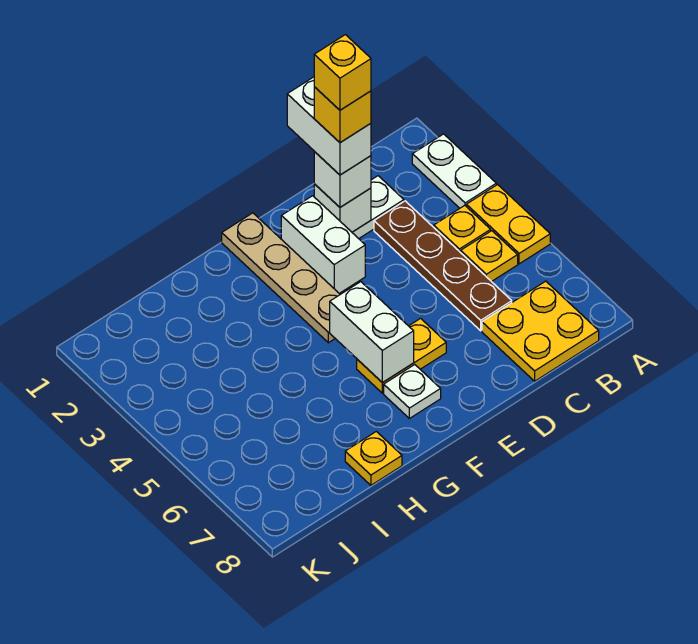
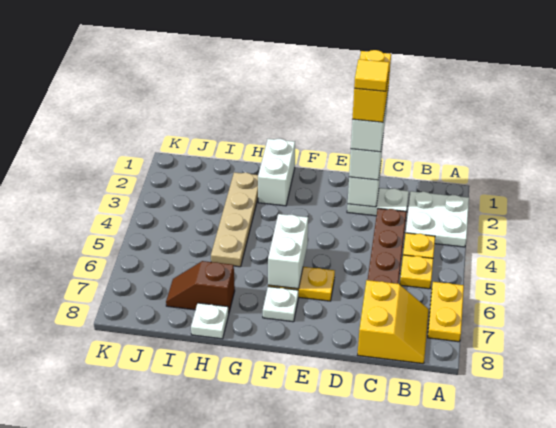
white 1x2 plate [412,134,496,208] -> white 2x2 plate [406,191,469,247]
yellow 1x2 plate [466,185,550,264] -> yellow 1x2 plate moved to [428,282,464,342]
yellow 2x2 plate [482,281,599,381] -> yellow 2x2 slope [358,280,429,364]
yellow 1x1 brick [314,87,371,143] -> yellow 1x2 brick [352,50,391,122]
yellow 1x1 brick [314,35,371,110] -> yellow 1x1 tile [354,59,389,91]
white 1x2 brick [281,196,365,293] -> white 1x2 brick moved to [258,139,295,206]
tan 1x4 plate [222,213,340,343] -> tan 1x4 plate moved to [211,172,258,267]
none -> brown 1x2 slope [166,261,235,312]
yellow 1x1 plate [345,431,402,485] -> white 1x1 plate [191,303,229,339]

